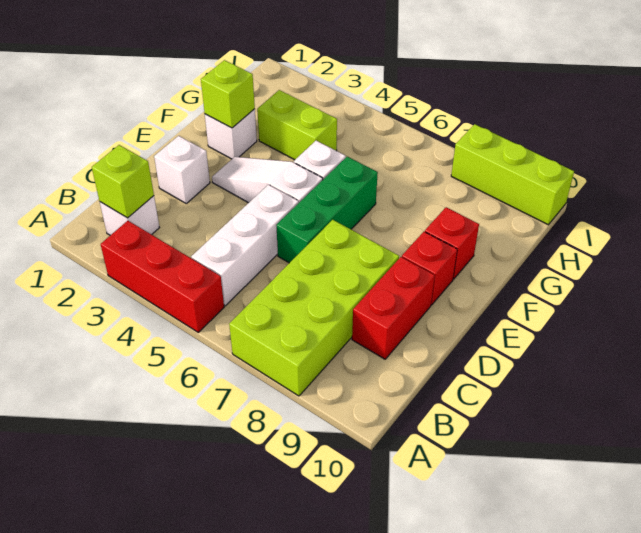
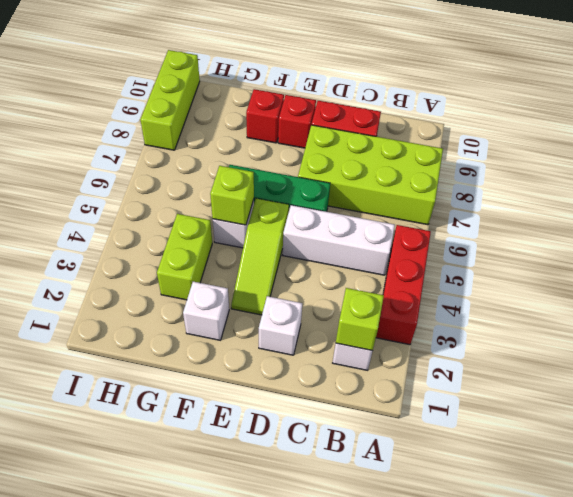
white 1x3 slope [212,157,323,203] -> lime 1x3 slope [231,199,289,315]
lime 1x1 brick [201,60,255,128] -> lime 1x1 brick moved to [210,166,254,225]

